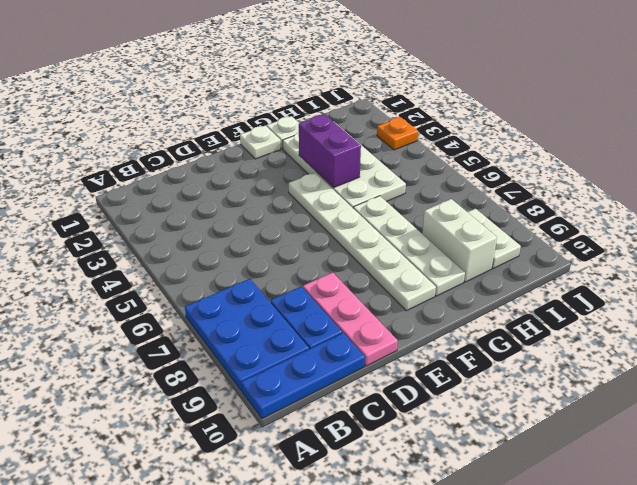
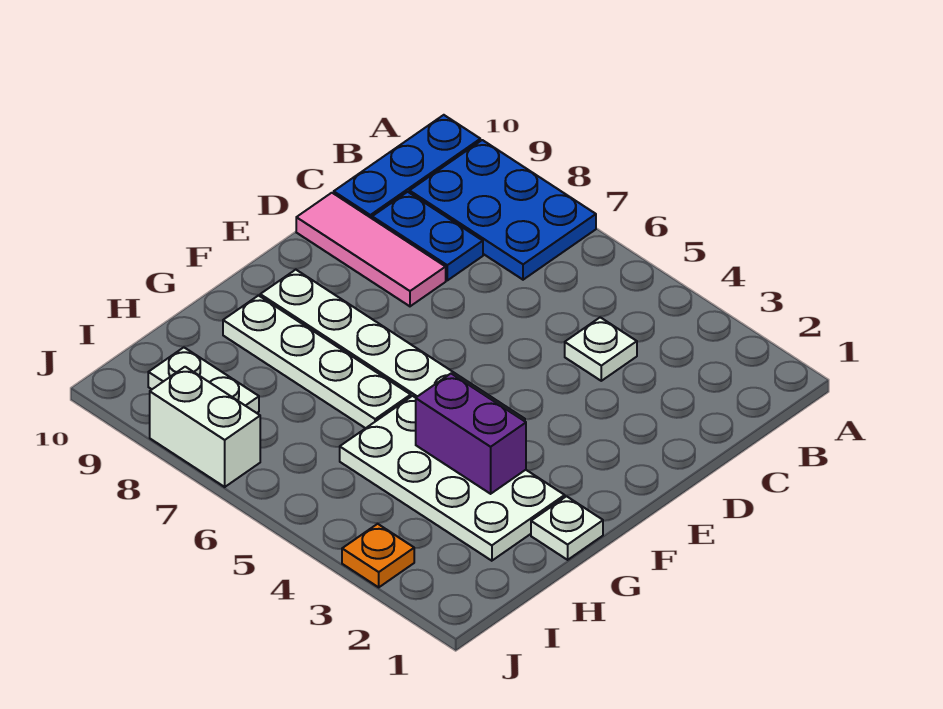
pink 1x3 plate [303,272,398,366] -> pink 1x3 tile [296,193,446,306]
white 1x1 plate [240,126,281,159] -> white 1x1 plate moved to [565,317,637,381]
white 1x2 brick [422,199,497,282] -> white 1x2 brick moved to [150,367,260,487]

